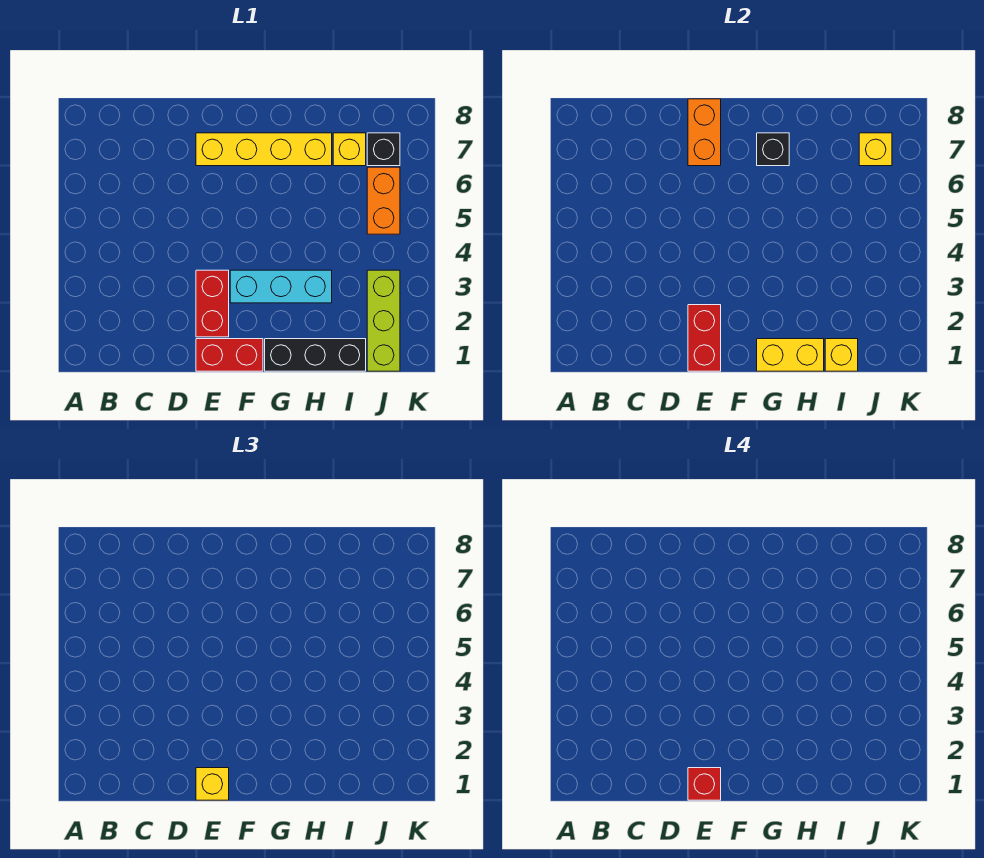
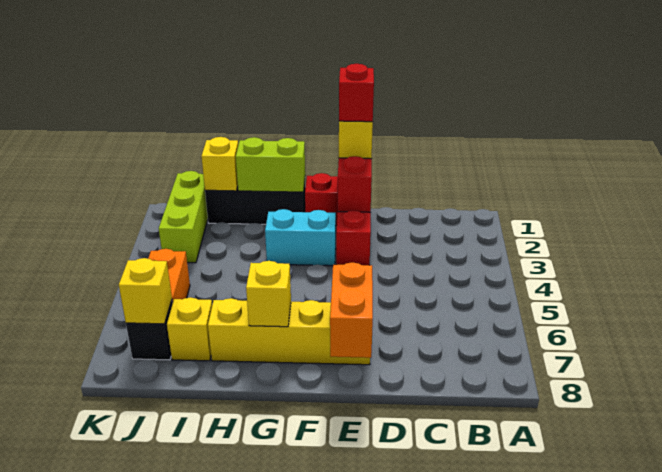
cyan 1x3 brick [230,270,332,303] -> cyan 1x2 brick [265,209,336,266]
yellow 1x2 brick [757,339,824,371] -> lime 1x2 brick [236,137,305,192]
black 1x1 brick [757,133,789,166] -> yellow 1x1 brick [246,261,291,327]

